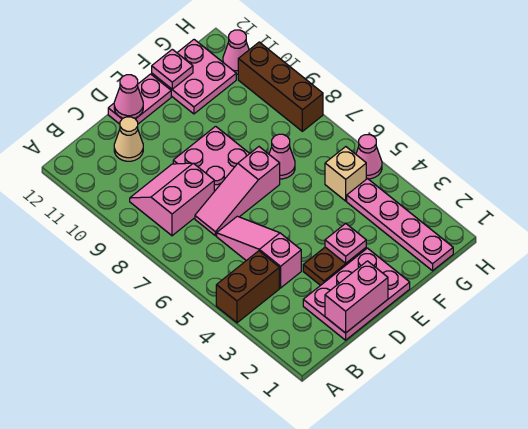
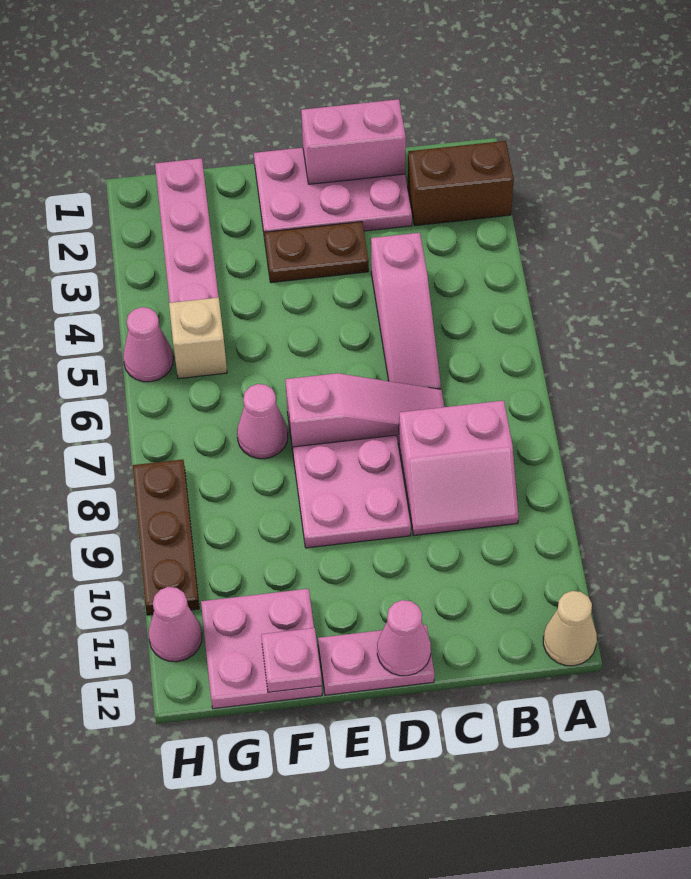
brown 1x2 brick [216,251,279,323] -> brown 1x2 brick moved to [408,141,514,226]
tan 1x1 cone [114,117,143,161] -> tan 1x1 cone moved to [543,591,597,666]
pink 1x1 plate [325,223,366,263] -> none
brown 1x3 brick [238,42,323,131] -> brown 1x3 plate [132,459,199,615]

